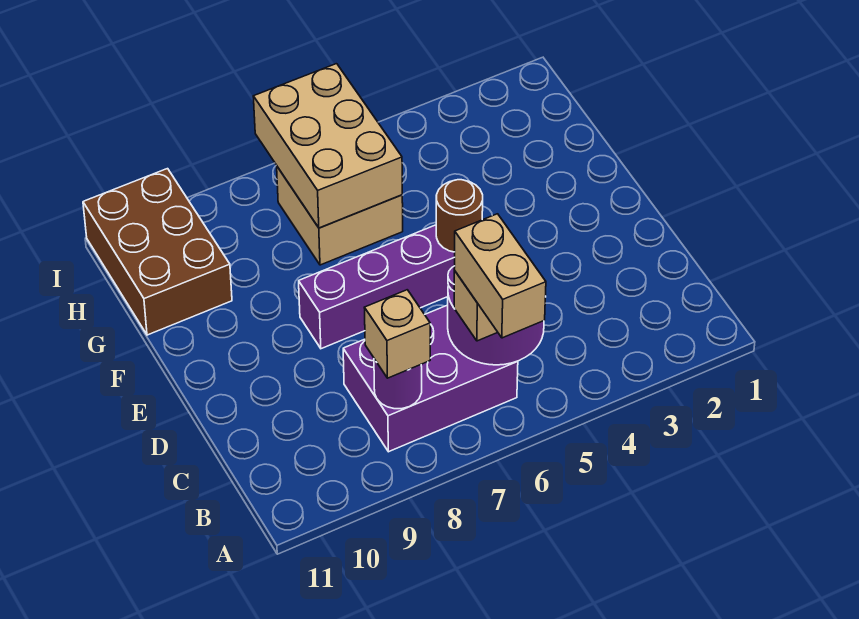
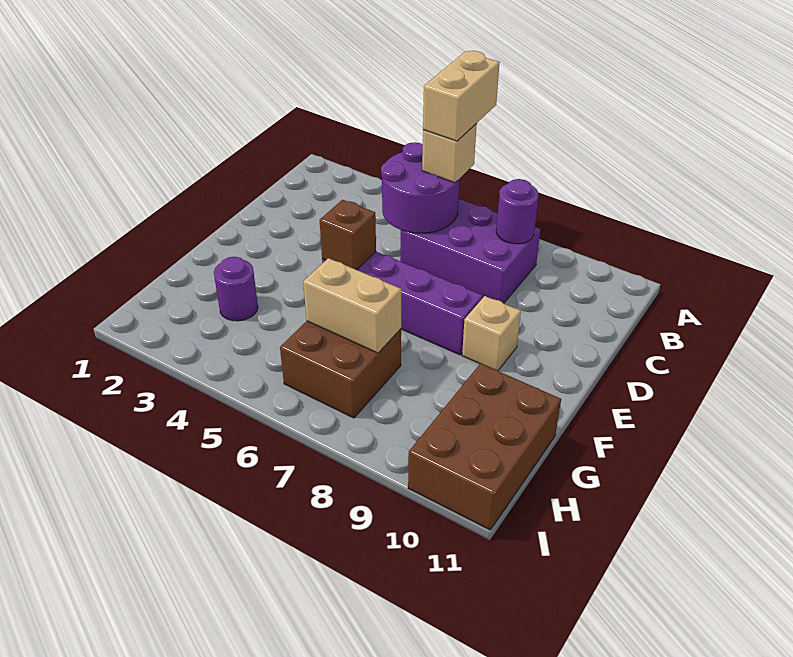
tan 1x1 brick [364,290,430,378] -> tan 1x1 brick moved to [462,296,521,371]
brown 1x1 round brick [436,180,483,252] -> brown 1x1 brick [320,200,376,270]
none -> purple 1x1 round brick [214,257,258,321]
tan 2x2 brick [277,167,403,265] -> brown 2x2 brick [280,321,401,418]
tan 2x3 brick [253,64,402,228] -> tan 1x2 brick [303,258,401,353]

